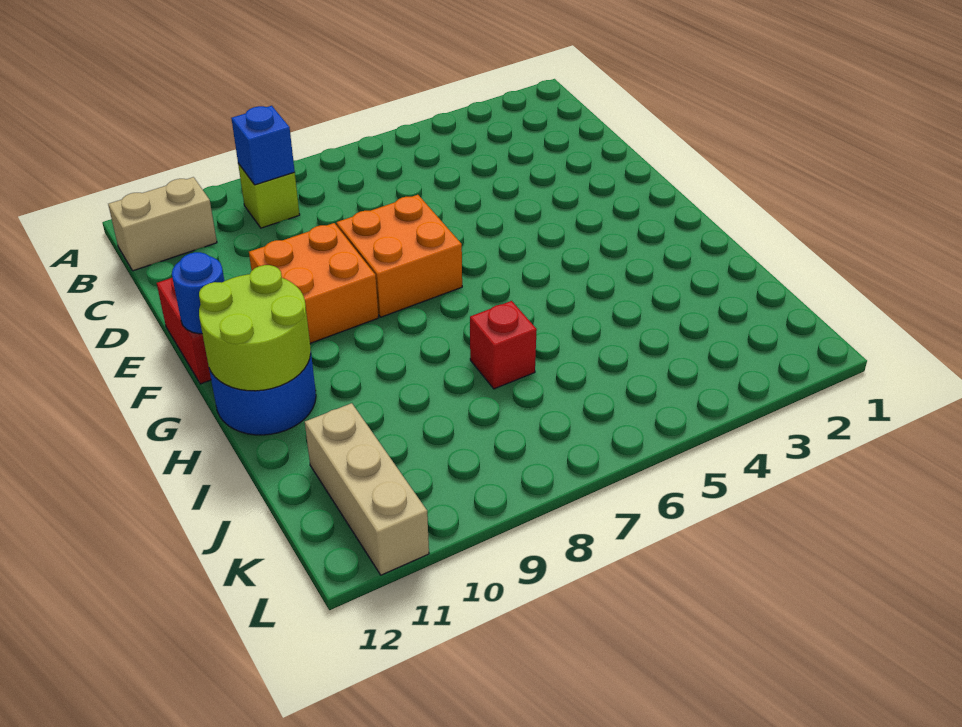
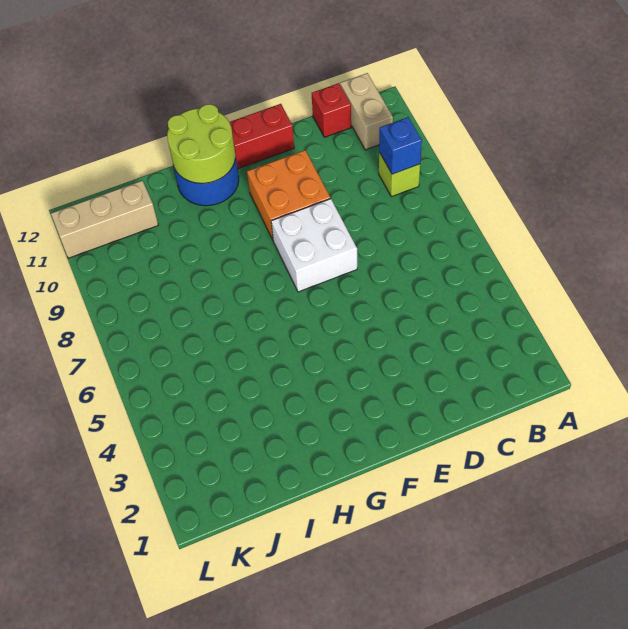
orange 2x2 brick [337,195,462,317] -> white 2x2 brick [271,199,357,292]
blue 1x1 round brick [172,252,224,334] -> none
red 1x1 brick [470,301,537,389] -> red 1x1 brick moved to [312,83,351,137]

